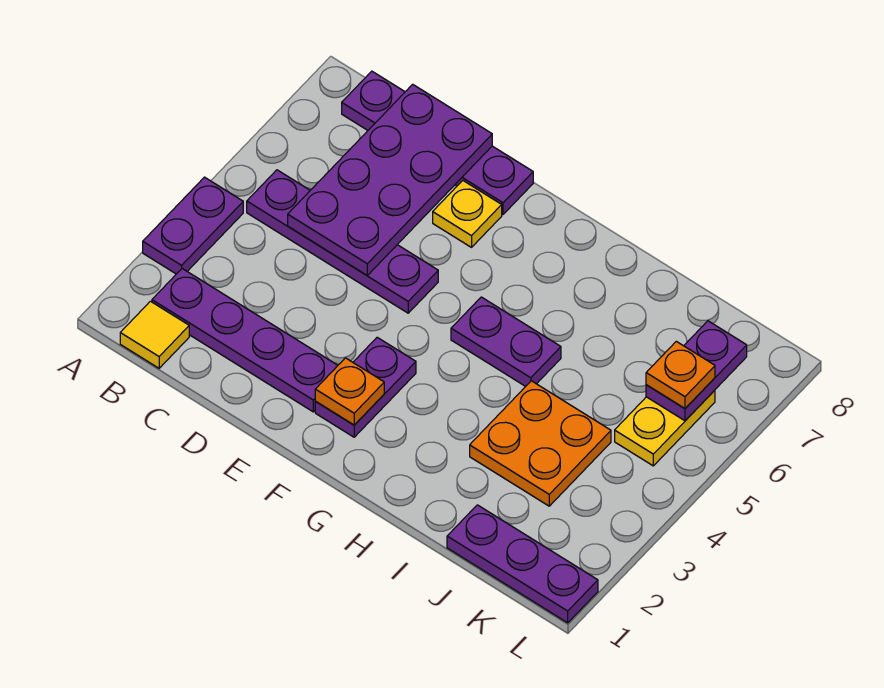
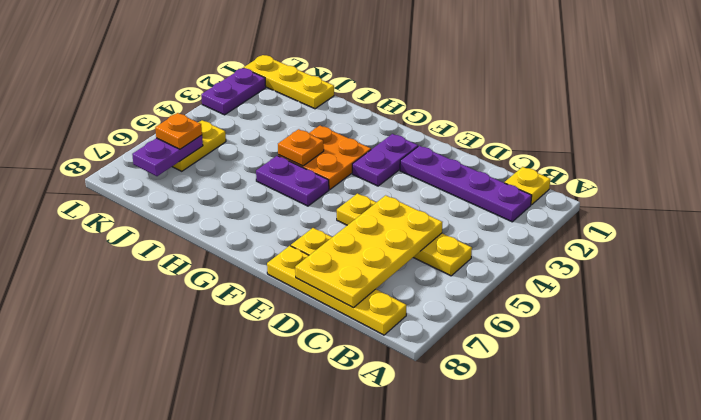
purple 1x2 plate [143,177,243,274] -> purple 1x2 plate moved to [201,68,266,115]
yellow 1x1 tile [120,301,189,368] -> yellow 1x1 plate [505,167,550,205]
purple 1x4 plate [247,170,438,313] -> yellow 1x4 plate [337,194,472,276]
purple 1x4 plate [342,71,533,214] -> yellow 1x4 plate [267,246,407,335]
purple 2x4 plate [288,84,492,275] -> yellow 2x4 plate [295,195,442,308]
orange 1x1 plate [315,358,384,425] -> orange 1x1 plate moved to [278,129,324,166]
orange 2x2 plate [470,381,611,506] -> orange 2x2 plate moved to [278,126,371,190]
purple 1x3 plate [447,505,598,623] -> yellow 1x3 plate [244,55,334,109]

